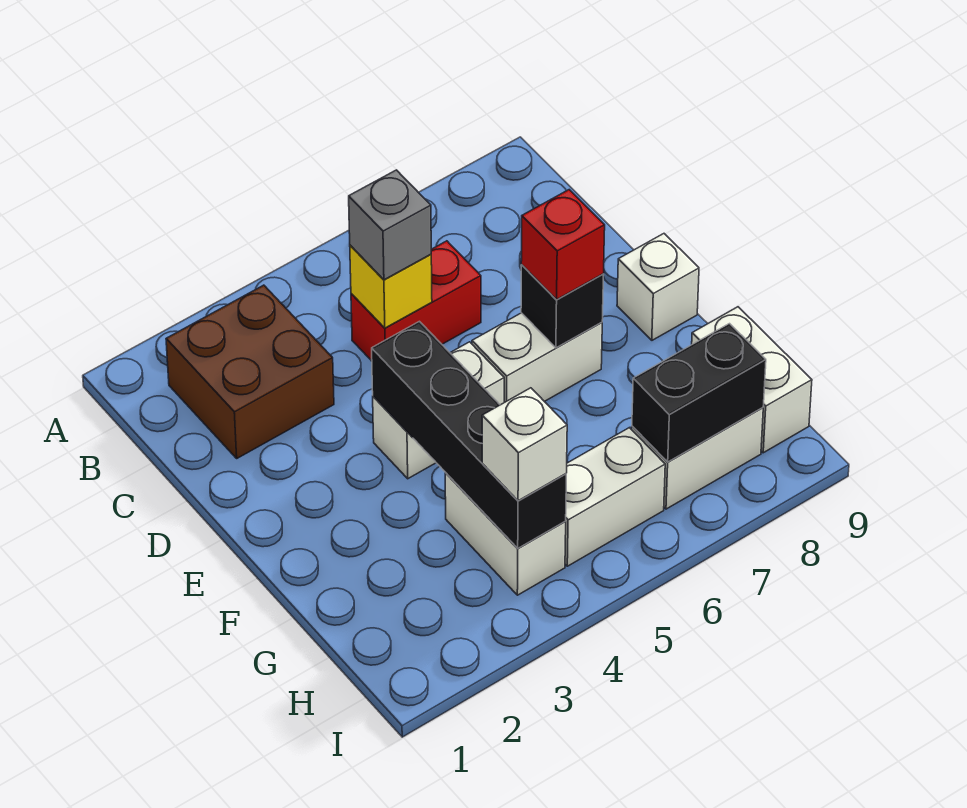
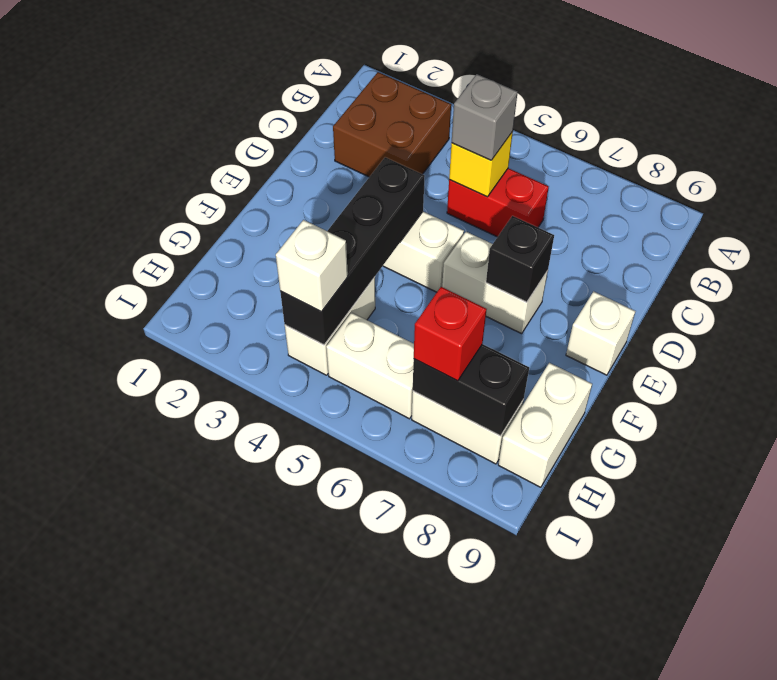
red 1x1 brick [521,190,605,299] -> red 1x1 brick moved to [414,287,487,381]

